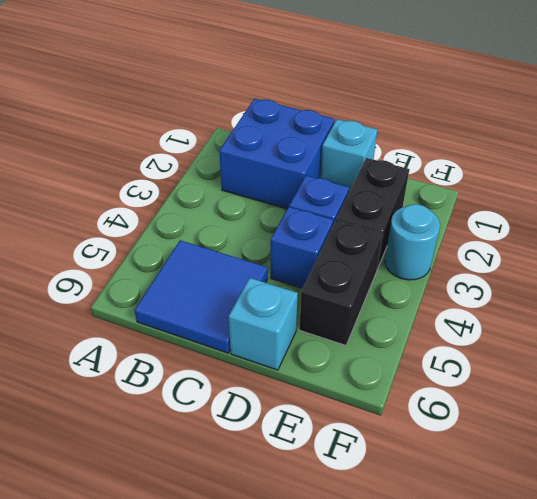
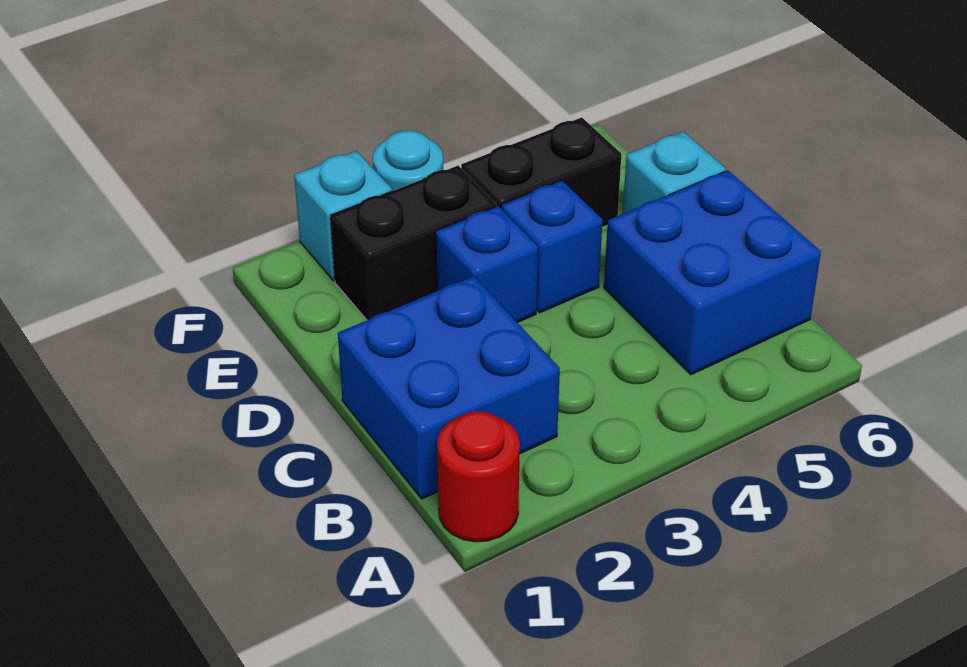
none -> red 1x1 round brick [437,411,520,542]
blue 2x2 tile [135,240,268,353] -> blue 2x2 brick [604,170,821,375]
cyan 1x1 brick [320,119,377,192] -> cyan 1x1 brick moved to [294,151,392,281]

